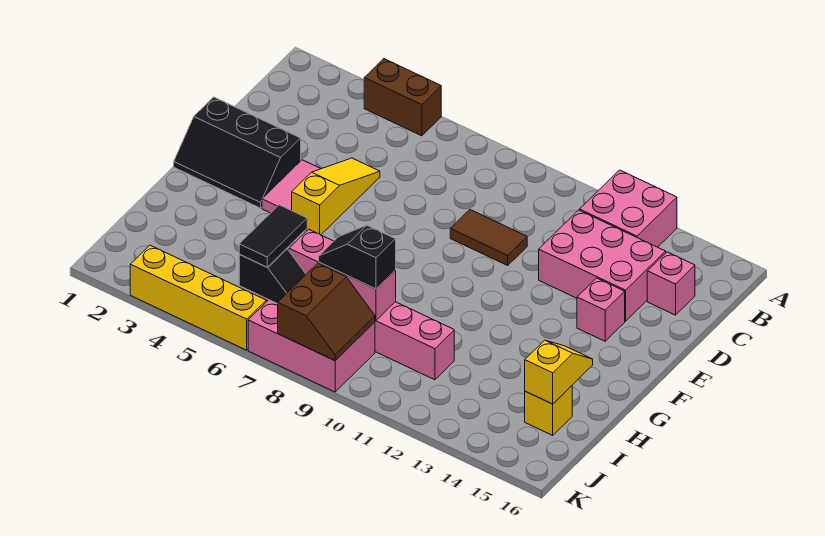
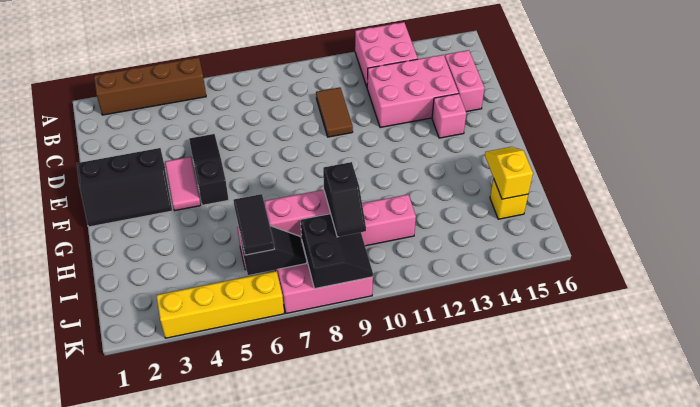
brown 1x2 brick [364,59,441,136] -> brown 1x4 brick [94,57,206,115]
pink 1x1 brick [647,252,695,315] -> pink 1x2 brick [445,50,485,112]
yellow 1x3 slope [292,158,380,235] -> black 1x3 slope [189,134,229,205]
brown 1x2 tile [450,210,527,265] -> brown 1x2 tile turned to [316,87,353,137]
black 1x2 slope [319,225,396,289] -> black 1x2 slope turned to [323,162,366,237]
brown 2x2 slope [278,263,375,361] -> black 2x2 slope [301,214,373,289]

